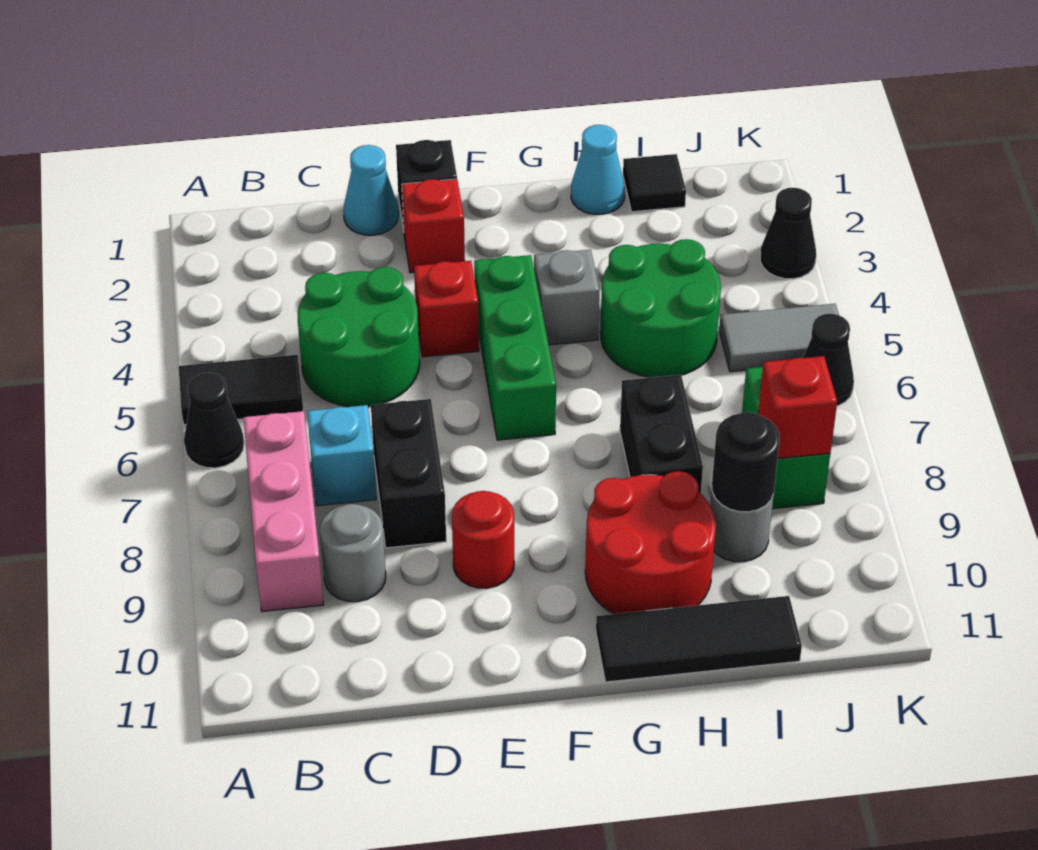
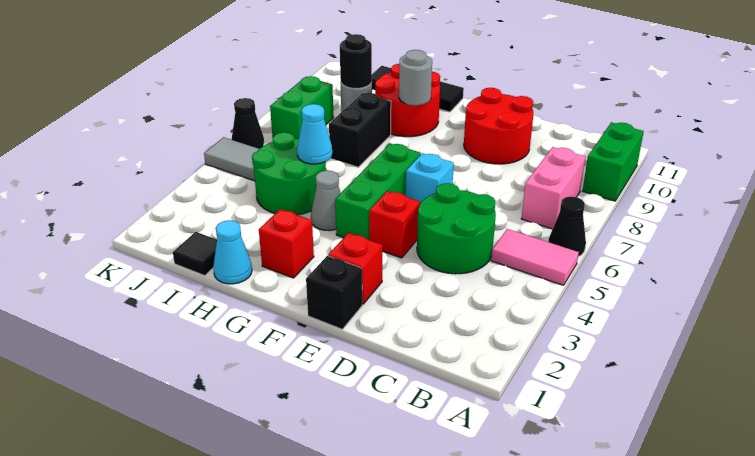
black 1x2 tile [179,355,303,425] -> pink 1x2 tile [491,229,579,285]
none -> green 1x2 brick [583,122,644,201]
pink 1x3 brick [243,411,324,611] -> pink 1x2 brick [521,147,585,229]
cyan 1x1 brick [307,405,376,506] -> cyan 1x1 brick moved to [405,153,454,204]
grey 1x1 round brick [320,504,386,602] -> grey 1x1 round brick moved to [399,50,432,105]
cyan 1x1 cone [343,145,398,235] -> cyan 1x1 cone moved to [297,104,332,164]
black 1x2 brick [371,399,446,548] -> none
red 1x1 round brick [452,491,514,588] -> red 2x2 round brick [464,88,533,164]
grey 1x1 brick [534,250,600,345] -> grey 1x1 cone [311,170,341,231]
red 1x1 brick [758,356,837,458] -> red 1x1 brick moved to [259,209,314,278]
black 1x1 cone [760,188,816,279] -> none

